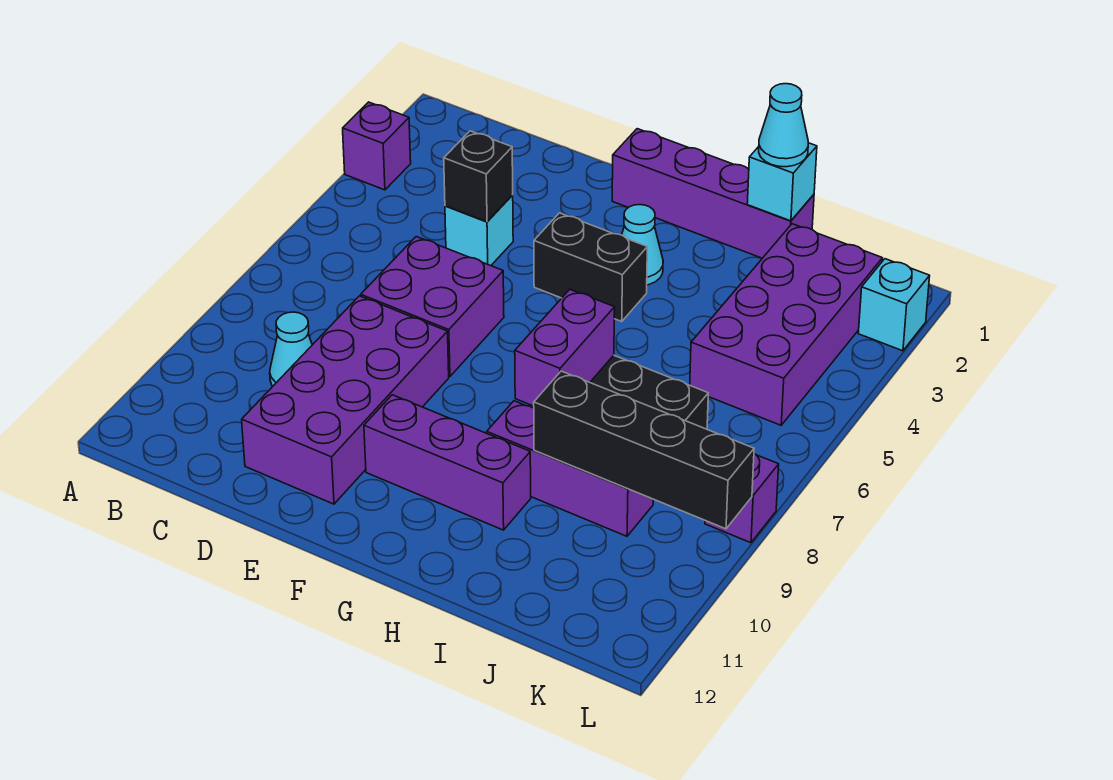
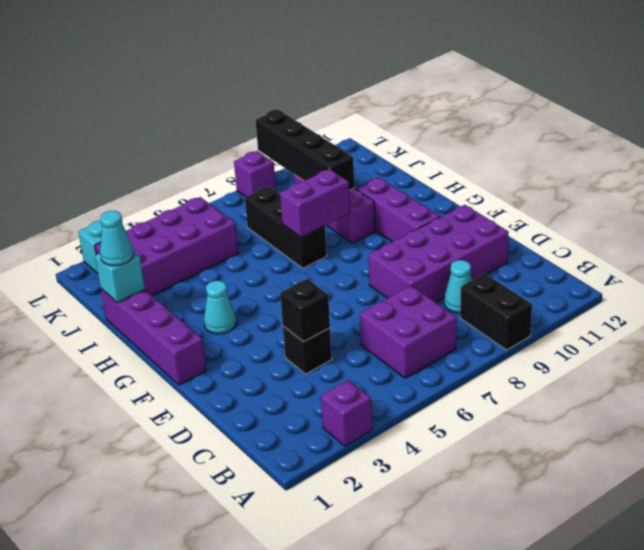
cyan 1x1 brick [445,195,513,266] -> black 1x1 brick [283,326,332,374]
purple 2x2 brick [361,237,504,377] -> purple 2x2 brick moved to [360,286,457,378]
black 1x2 brick [534,213,647,321] -> black 1x2 brick moved to [460,273,532,350]

